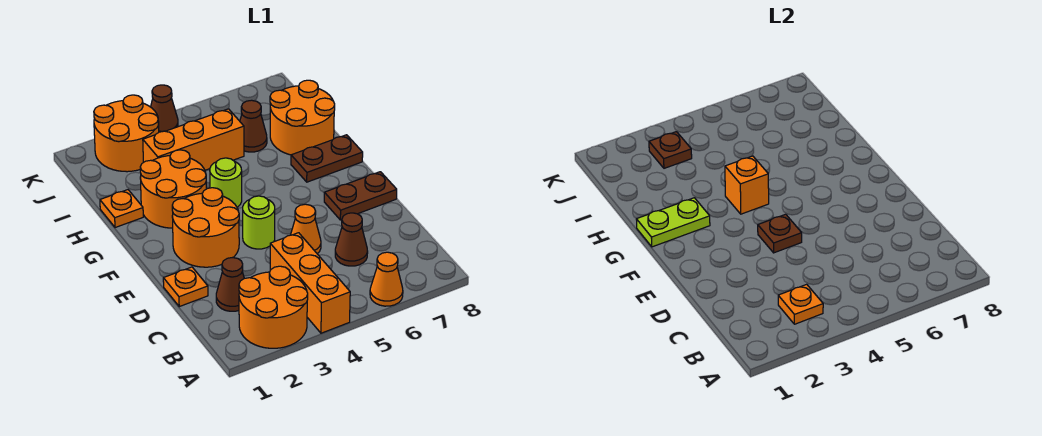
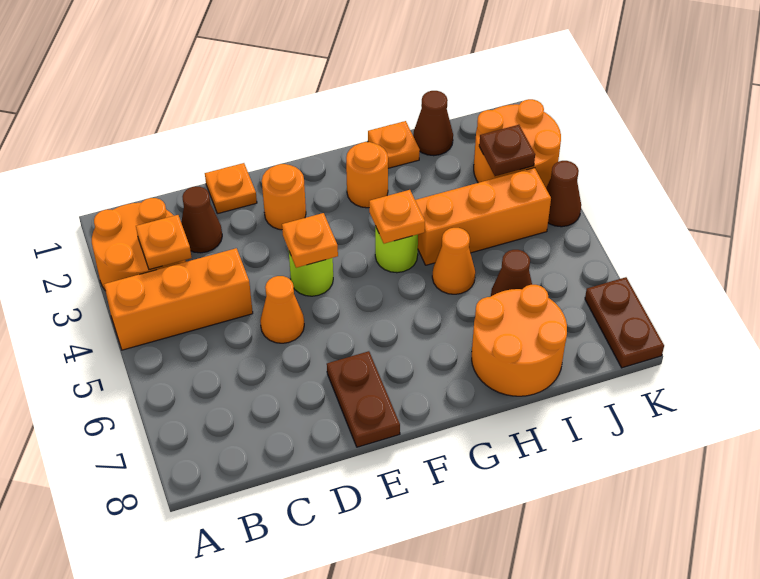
orange 1x1 cone [370,252,403,306] -> orange 1x1 cone moved to [432,228,475,294]
brown 1x1 cone [335,213,368,266] -> brown 1x1 cone moved to [413,91,453,156]
orange 2x2 round brick [172,188,239,267] -> orange 1x1 round brick [262,164,306,230]
brown 1x1 plate [758,214,802,253] -> orange 1x1 plate [282,213,338,268]
lime 1x2 plate [636,198,710,247] -> none
orange 2x2 round brick [140,150,206,228] -> orange 1x1 round brick [346,142,388,208]
orange 1x1 brick [725,156,769,214] -> orange 1x1 plate [369,190,425,244]
brown 1x2 plate [291,135,363,182] -> brown 1x2 plate moved to [585,277,664,368]
orange 1x3 brick [143,109,244,170] -> orange 1x3 brick turned to [415,168,551,265]

